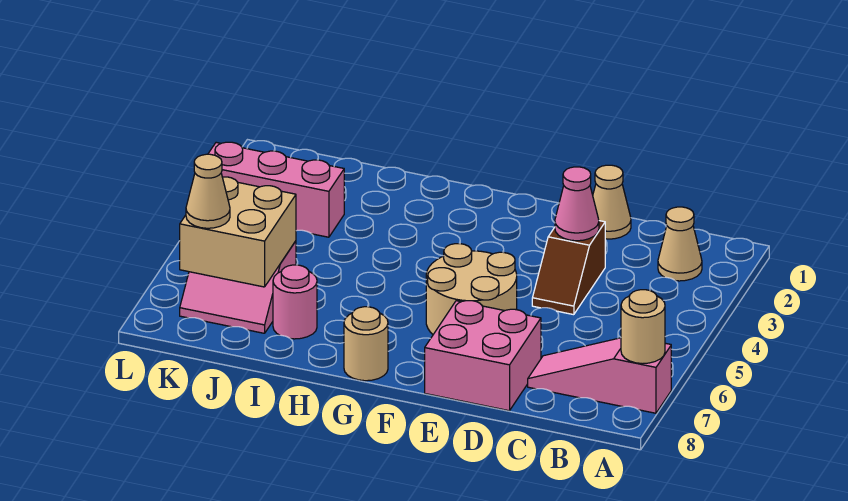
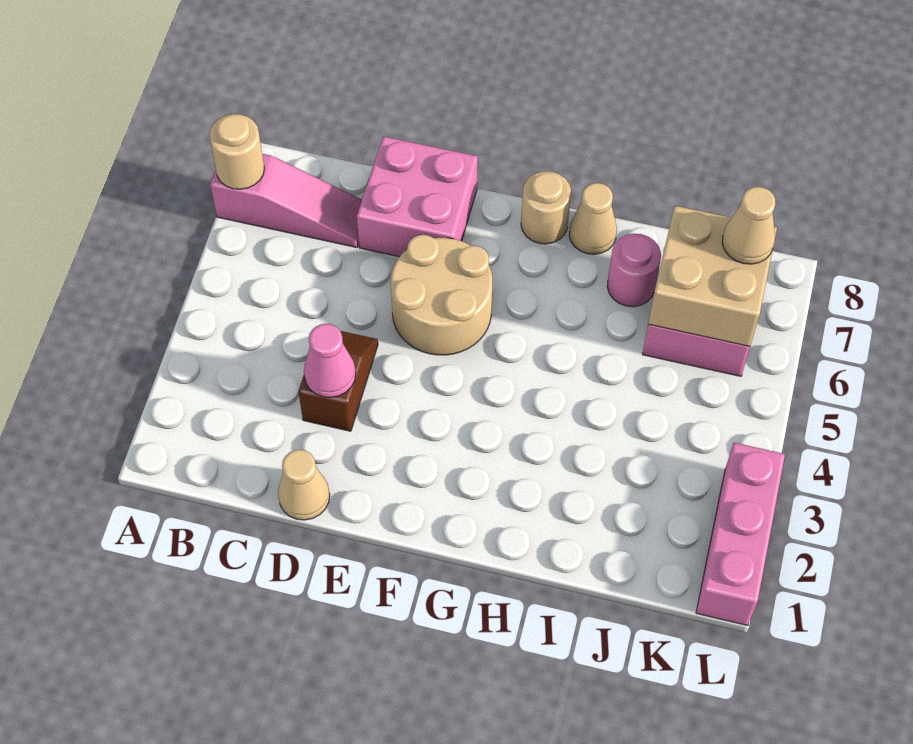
tan 1x1 cone [658,207,702,281] -> tan 1x1 cone moved to [569,183,617,254]
pink 1x3 brick [208,142,344,237] -> pink 1x3 brick turned to [696,443,785,626]

